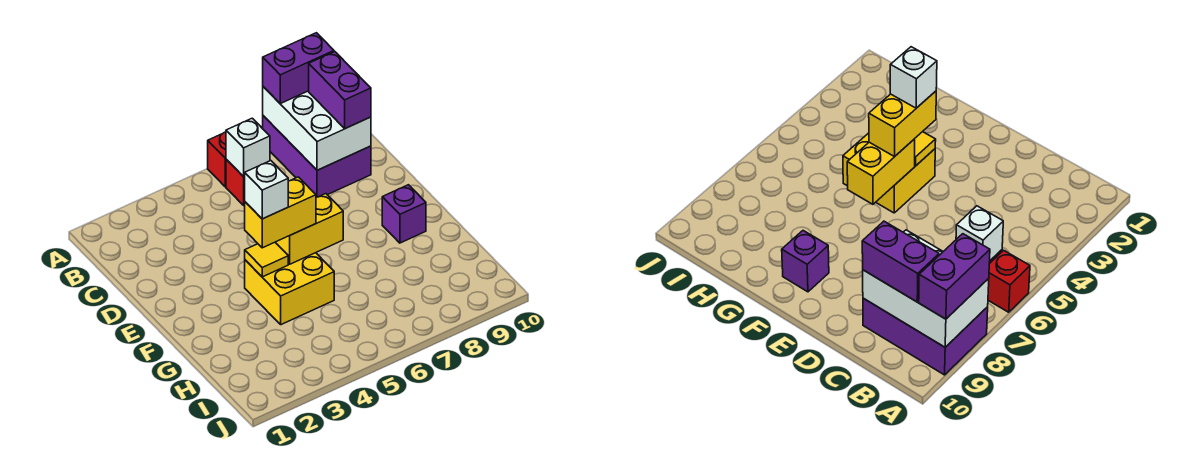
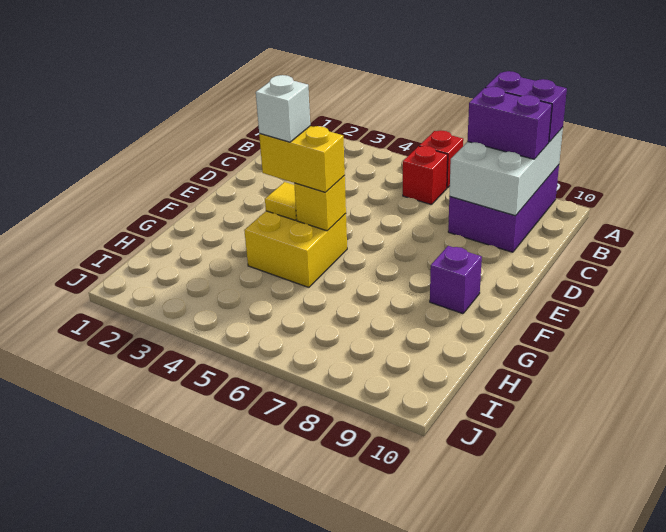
white 1x1 brick [226,118,270,177] -> none
purple 1x2 brick [309,52,371,129] -> purple 1x2 brick turned to [467,87,552,159]
yellow 1x2 brick [275,194,343,264] -> yellow 1x1 brick [294,176,346,231]

